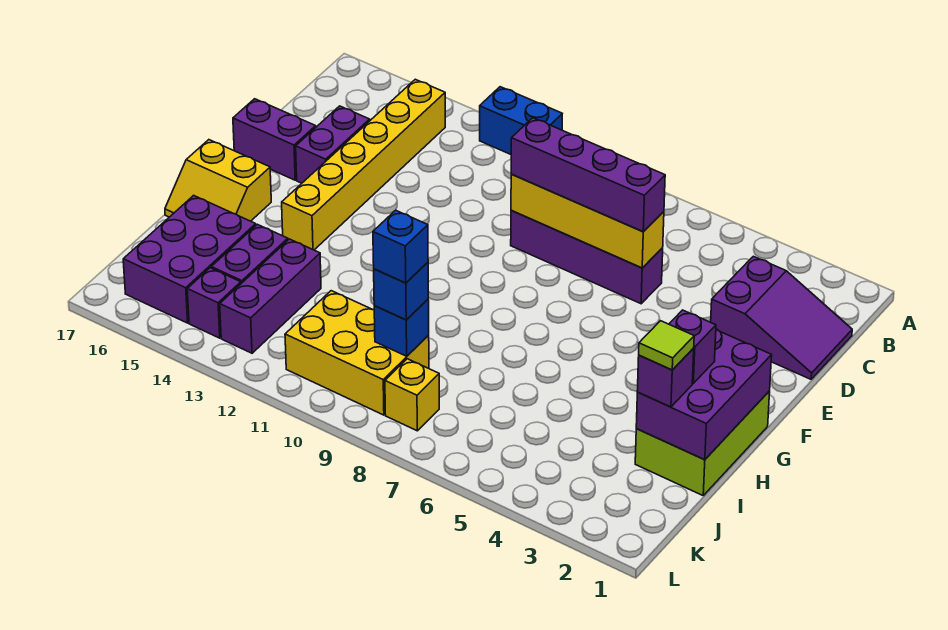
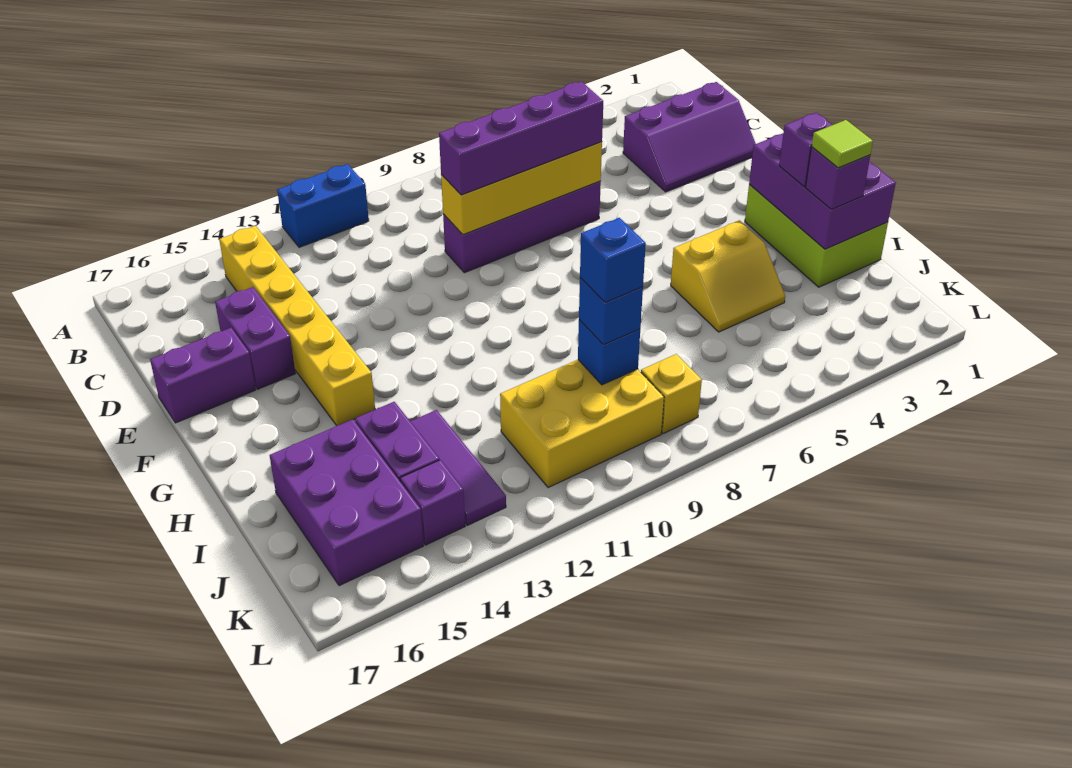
purple 2x3 slope [711,256,852,379] -> purple 2x3 slope turned to [623,82,756,192]
yellow 2x2 slope [165,140,271,221] -> yellow 2x2 slope moved to [671,220,785,332]
purple 1x3 brick [220,239,321,353] -> purple 1x3 tile [410,410,506,525]

